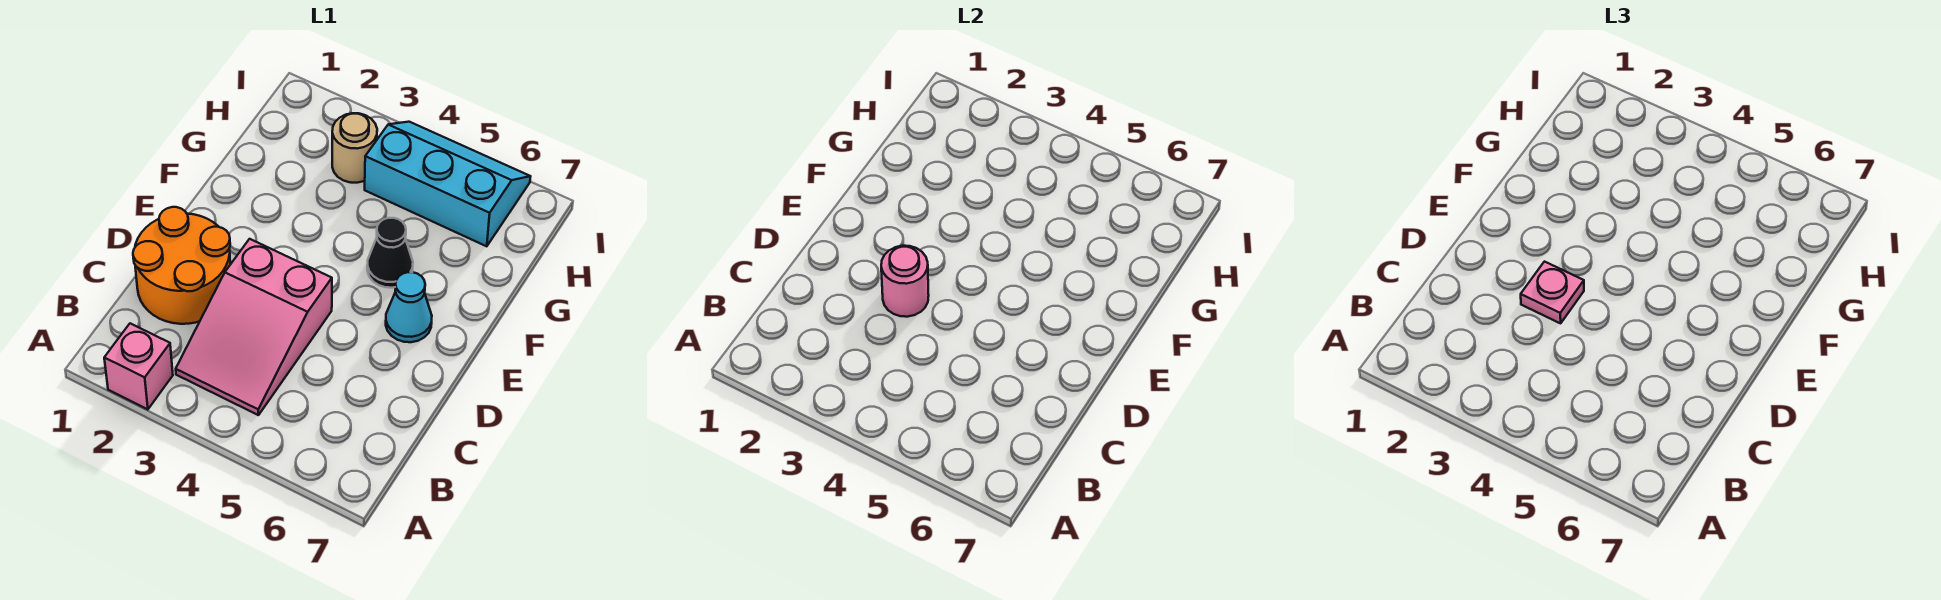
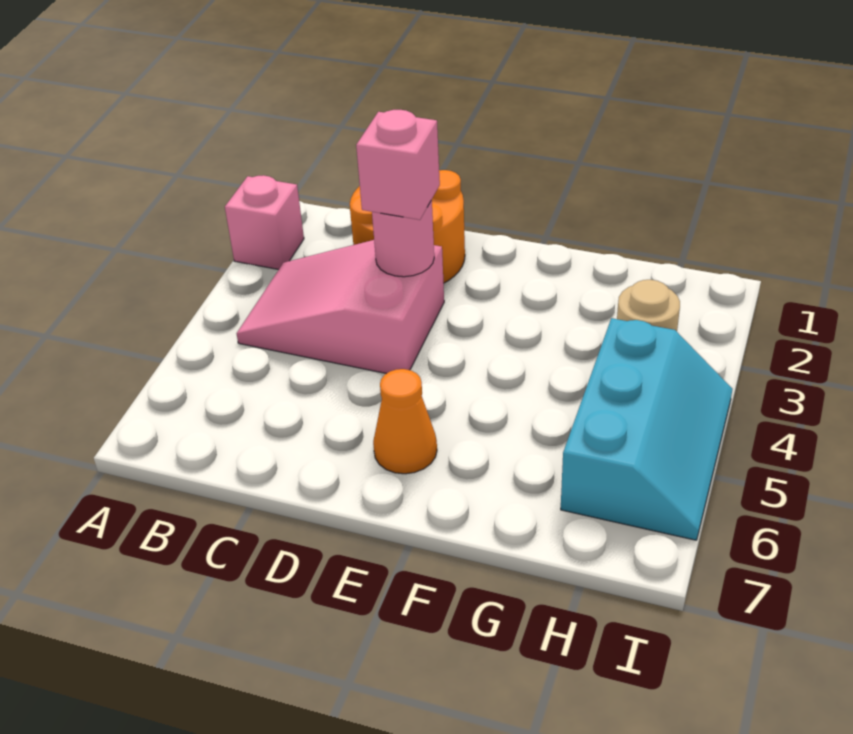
pink 1x1 plate [1521,262,1584,323] -> pink 1x1 brick [356,110,440,220]
cyan 1x1 cone [386,272,432,342] -> orange 1x1 cone [373,369,437,474]
black 1x1 cone [367,218,413,288] -> none

